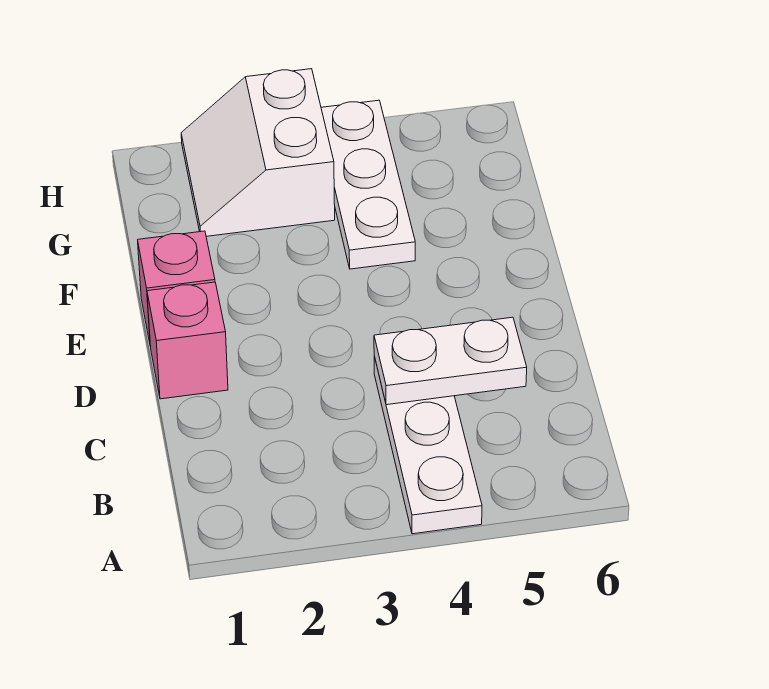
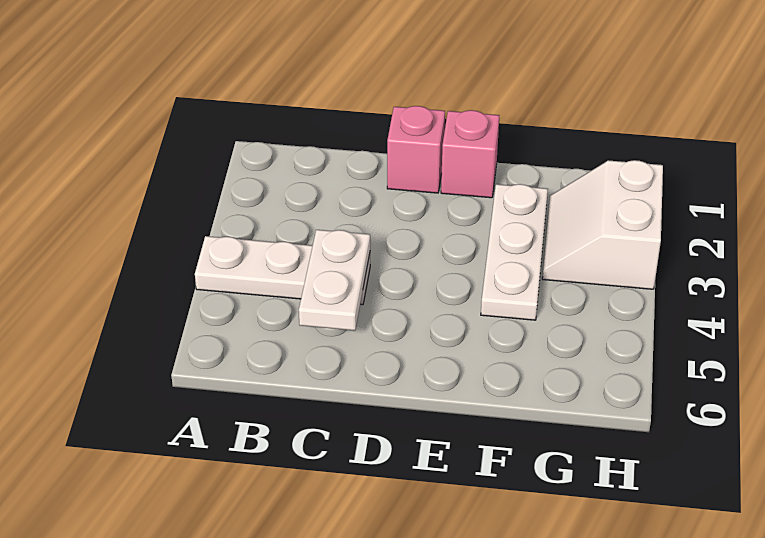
white 1x3 plate [321,100,415,269] -> white 1x3 plate turned to [481,184,548,320]
white 2x2 slope [181,69,335,236] -> white 2x2 slope turned to [542,160,663,289]

